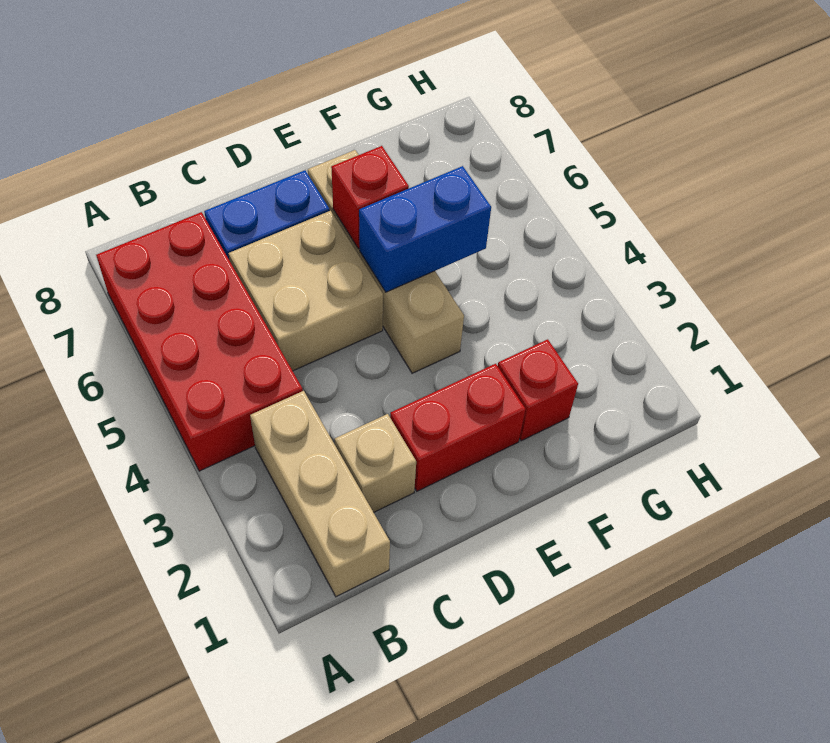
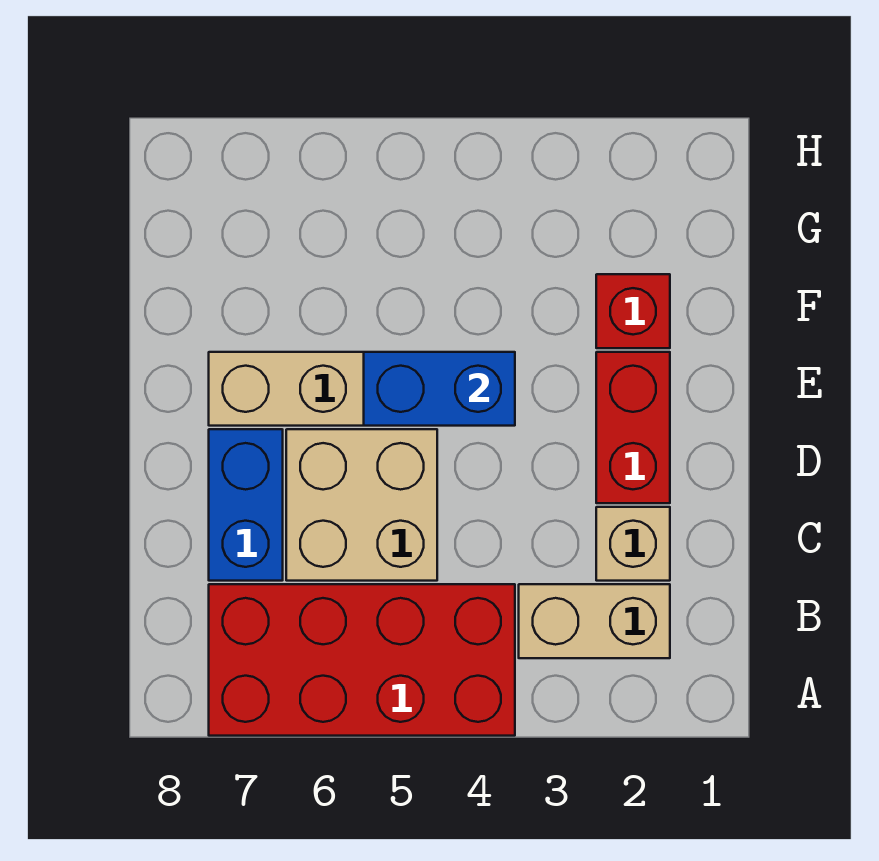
tan 1x3 brick [250,391,390,597] -> tan 1x2 brick [519,584,670,658]
blue 1x2 brick [359,166,491,292] -> blue 1x2 brick turned to [364,352,515,426]
red 1x1 brick [331,146,409,249] -> none

